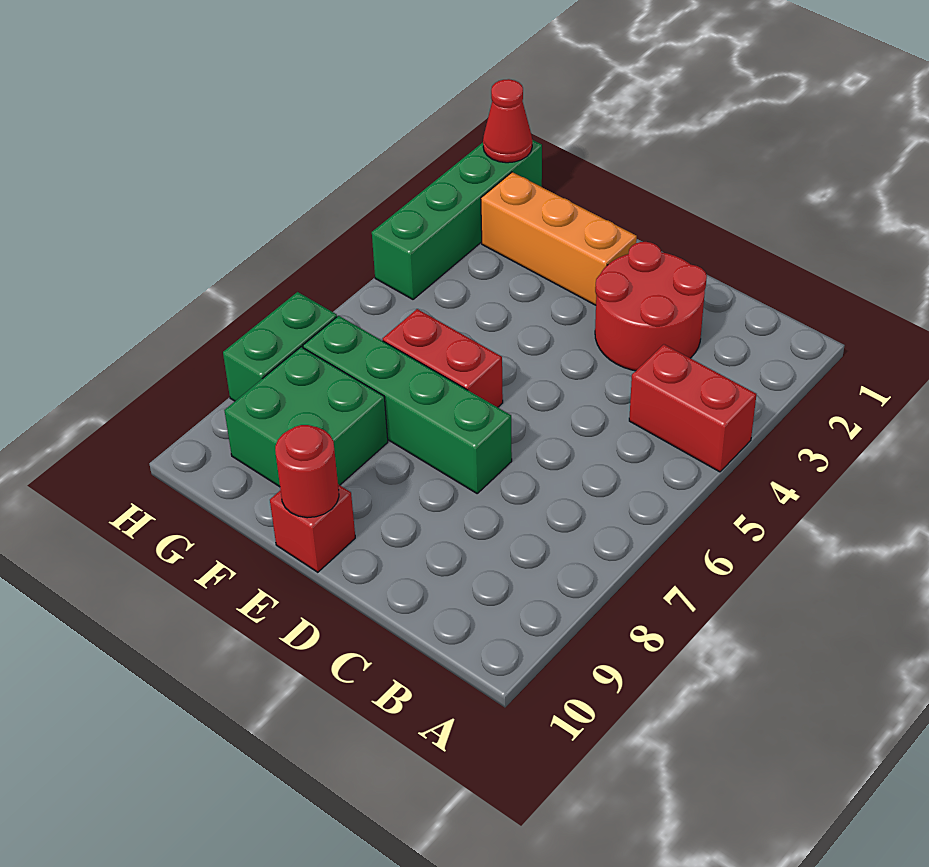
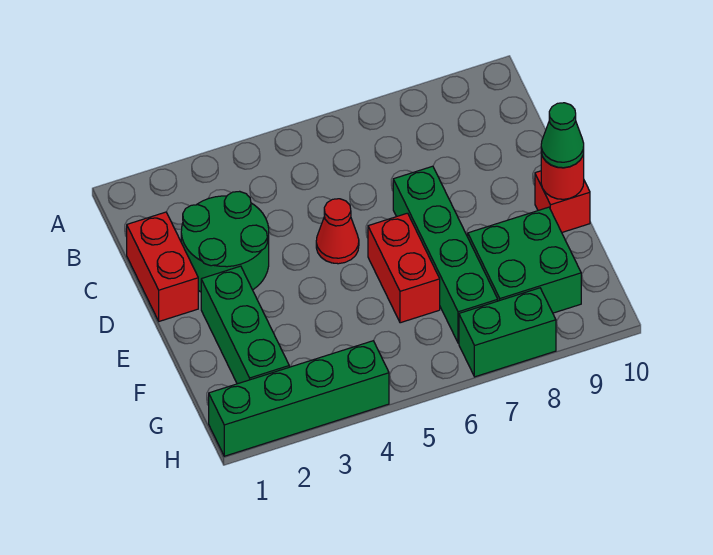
red 1x2 brick [629,344,756,472] -> red 1x2 brick moved to [127,212,198,321]
red 2x2 round brick [595,242,707,371] -> green 2x2 round brick [181,191,269,292]
orange 1x3 brick [481,172,637,305] -> green 1x3 brick [201,266,289,384]
none -> green 1x1 cone [541,103,584,168]
red 1x1 cone [483,79,532,163] -> red 1x1 cone moved to [316,199,359,264]

